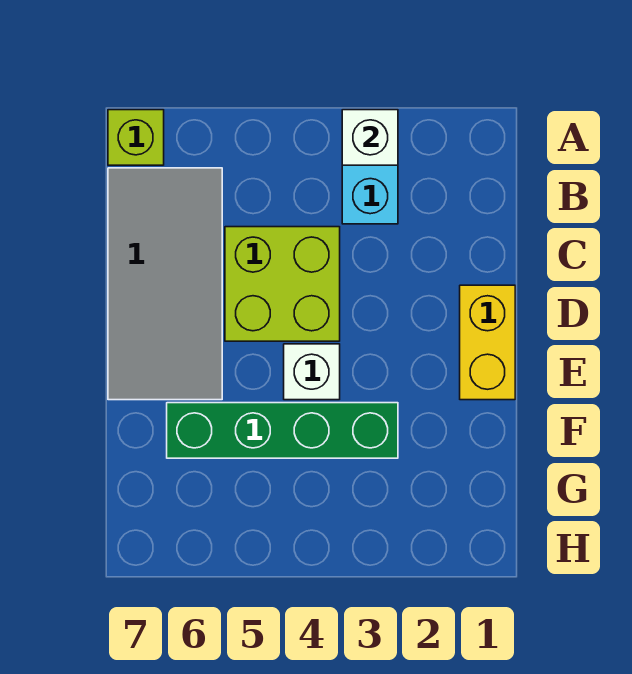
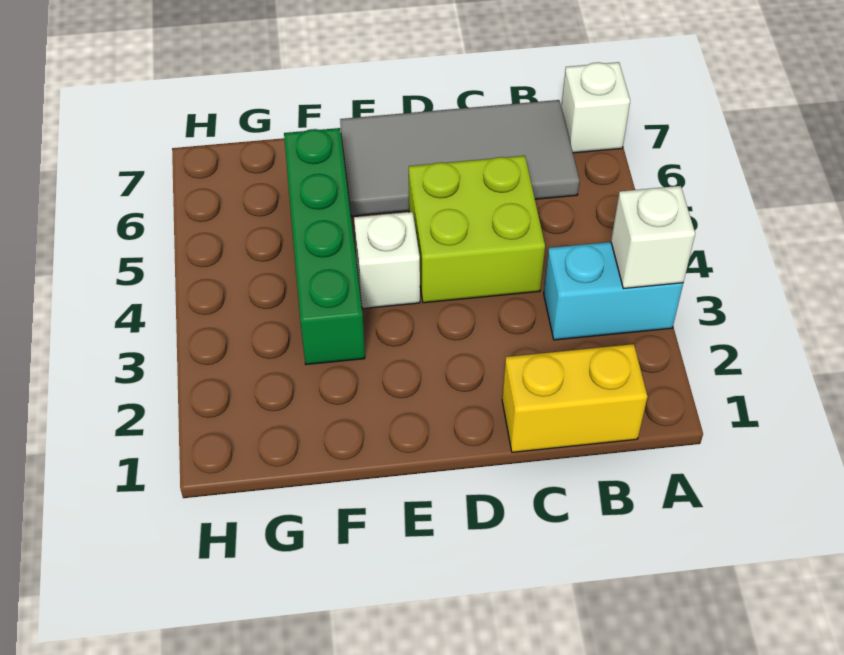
lime 1x1 brick [108,110,164,165] -> white 1x1 brick [561,62,630,153]
yellow 1x2 brick [460,285,515,400] -> yellow 1x2 brick moved to [502,344,648,452]

